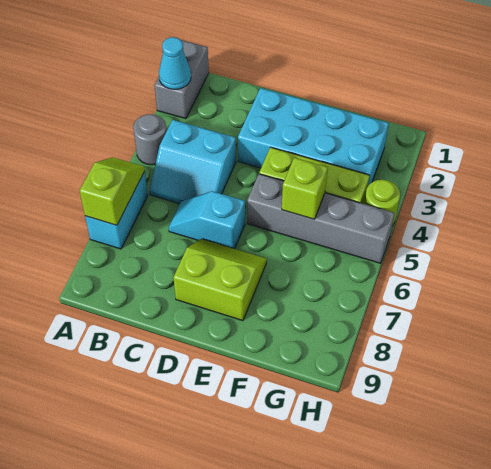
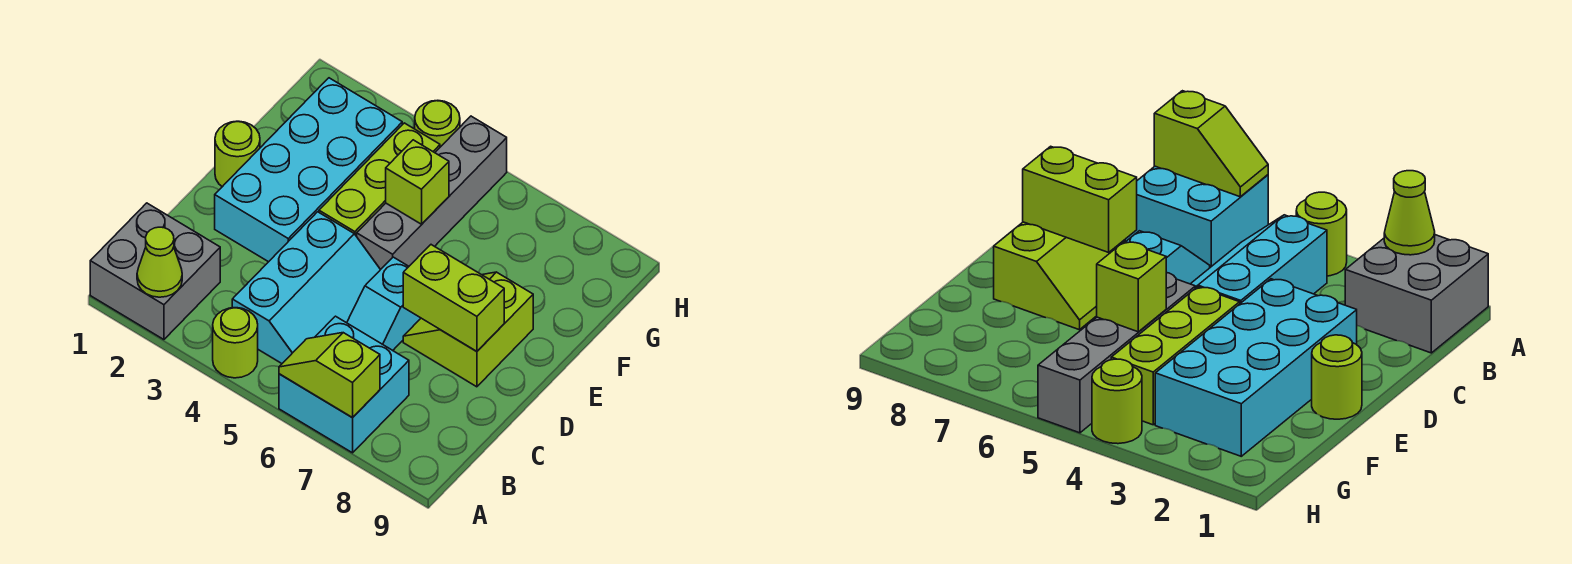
grey 1x2 brick [154,40,209,119] -> grey 2x2 brick [90,203,220,340]
cyan 1x1 cone [159,37,191,89] -> lime 1x1 cone [137,227,182,297]
grey 1x1 round brick [133,114,166,165] -> lime 1x1 round brick [213,308,258,378]
cyan 1x2 brick [85,172,148,249] -> cyan 2x2 brick [279,316,409,453]
cyan 2x2 slope [149,120,236,204] -> cyan 2x3 slope [232,212,380,363]
none -> lime 1x2 brick [403,245,504,351]
none -> lime 1x1 round brick [215,121,260,187]

